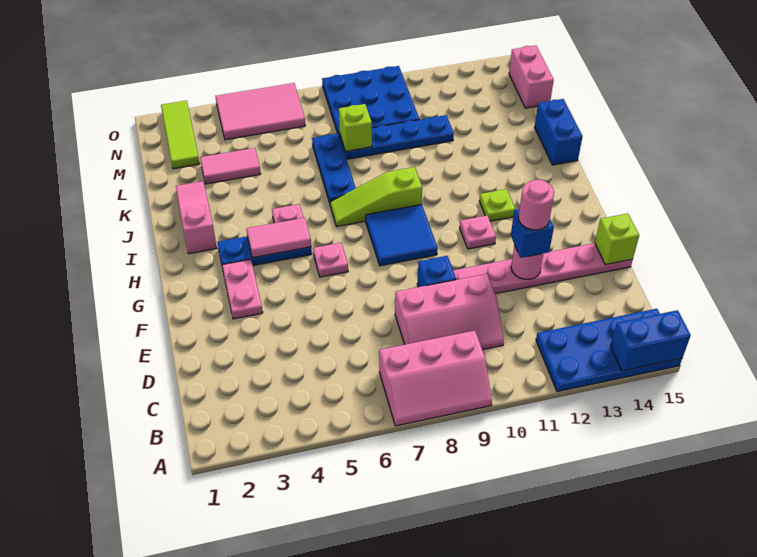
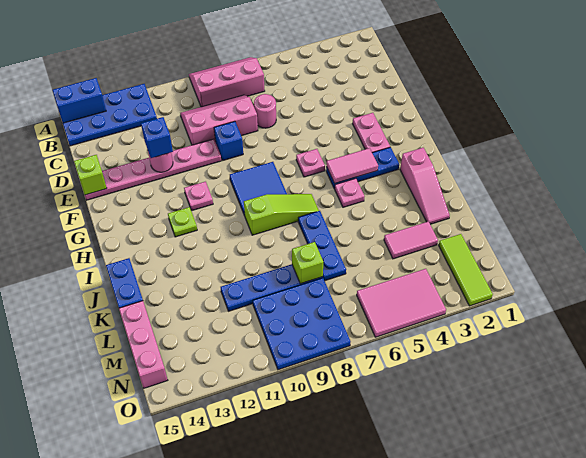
pink 1x1 round brick [518,180,554,230] -> pink 1x1 round brick moved to [254,94,276,128]
pink 1x2 brick [509,45,554,108] -> pink 1x3 brick [119,301,168,388]

